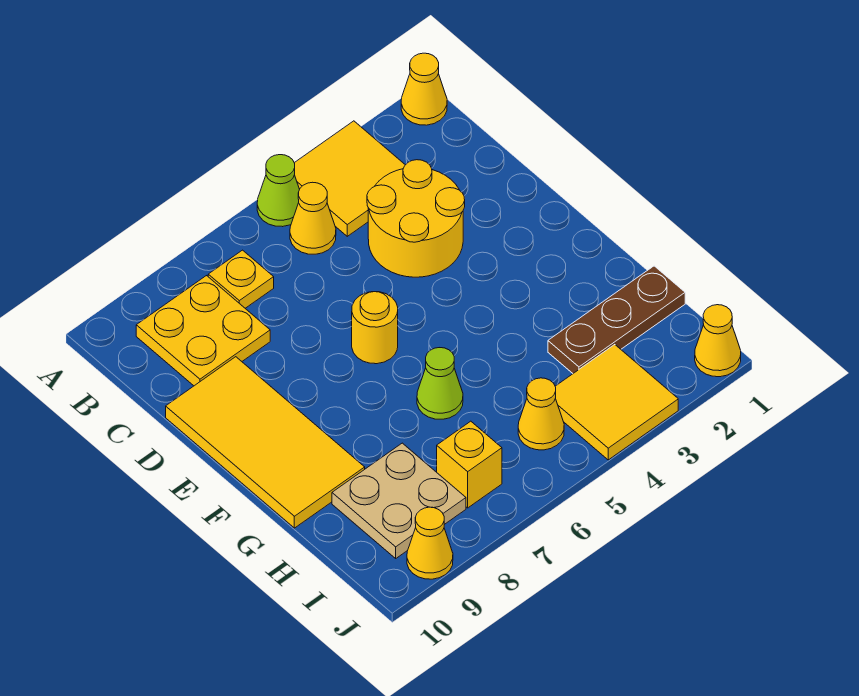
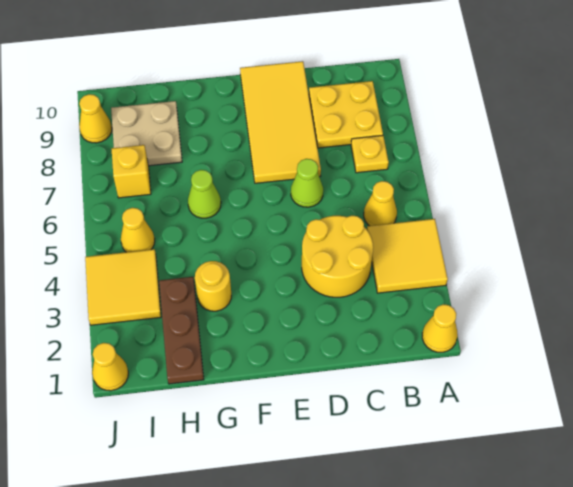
lime 1x1 cone [257,155,300,227] -> lime 1x1 cone moved to [291,159,323,207]
yellow 2x4 tile [166,357,365,528] -> yellow 2x4 tile turned to [240,61,321,183]
yellow 1x1 round brick [352,292,398,364] -> yellow 1x1 round brick moved to [195,261,231,311]

